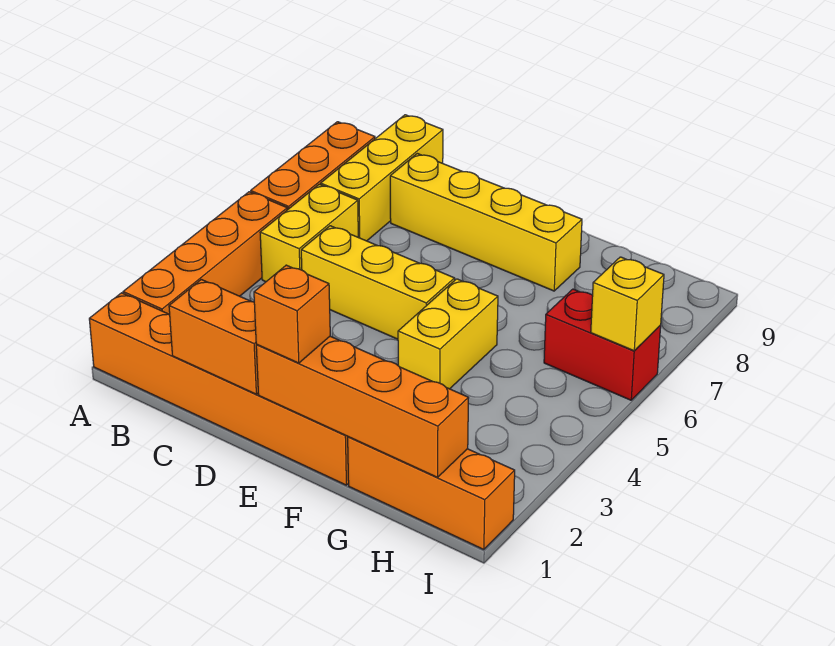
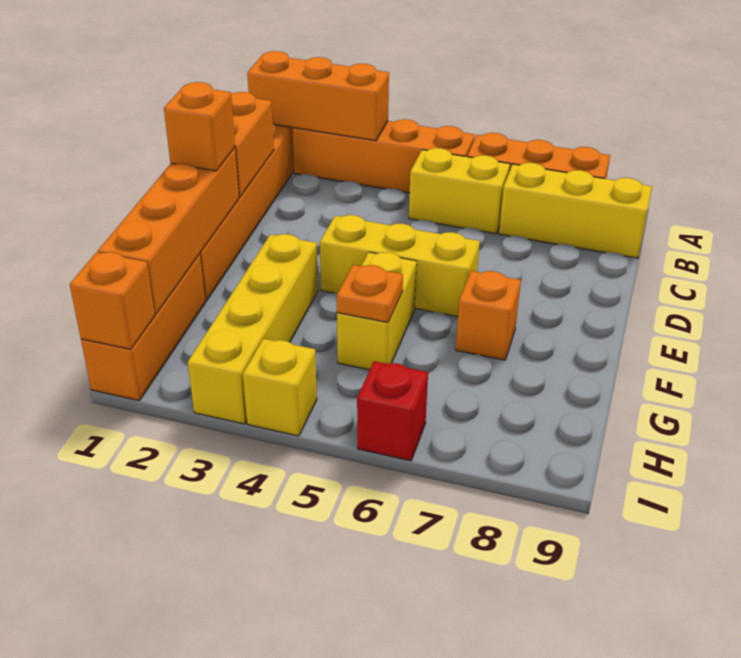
none -> orange 1x3 brick [247,51,389,141]
yellow 1x3 brick [301,226,455,339] -> yellow 1x3 brick turned to [320,215,480,317]
yellow 1x4 brick [390,153,582,291] -> yellow 1x4 brick moved to [188,234,318,424]
yellow 1x2 brick [398,279,498,389] -> yellow 1x2 brick turned to [337,252,417,370]
none -> orange 1x1 brick [456,271,521,360]
none -> orange 1x1 plate [337,265,403,322]
red 1x2 brick [544,289,661,400] -> red 1x1 brick [357,361,428,461]
none -> orange 1x1 brick [70,252,155,349]
yellow 1x1 brick [591,257,664,351] -> yellow 1x1 brick moved to [243,339,317,436]

